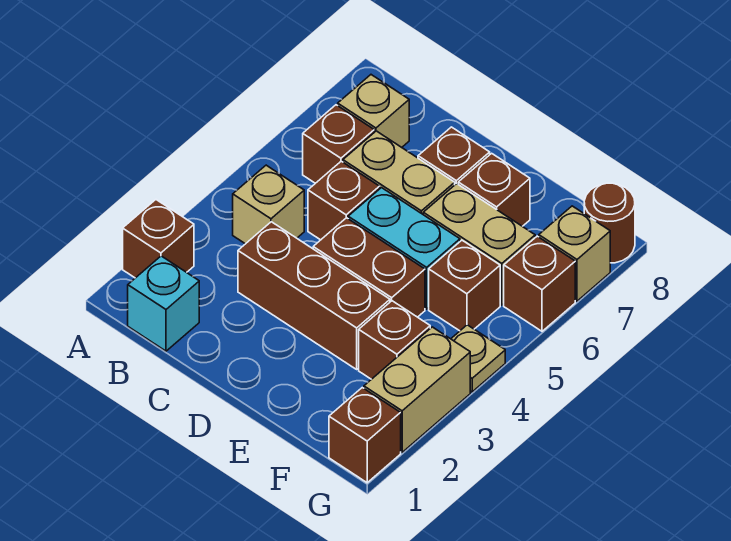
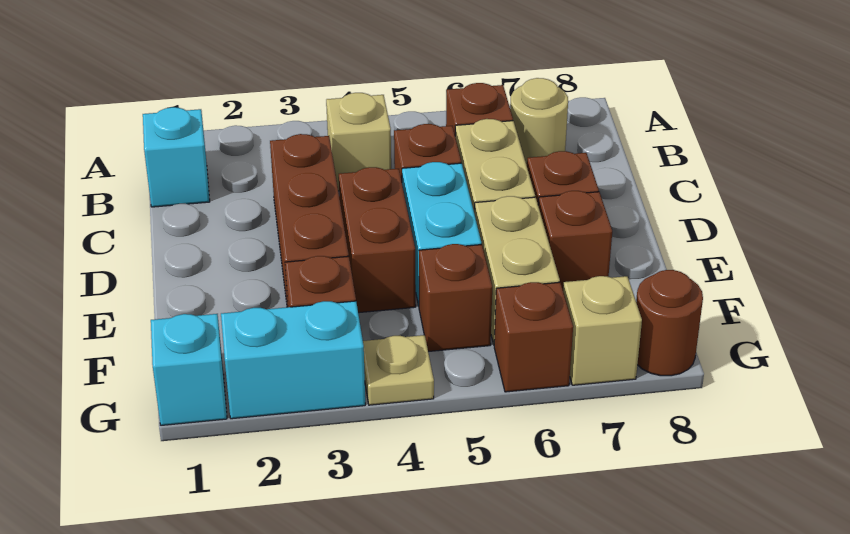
brown 1x1 brick [123,200,194,278] -> none
tan 1x1 brick [338,75,409,147] -> tan 1x1 round brick [510,78,568,165]
brown 1x1 brick [329,388,401,483] -> cyan 1x1 brick [151,314,227,425]
tan 1x2 brick [364,327,470,452] -> cyan 1x2 brick [221,301,365,419]

